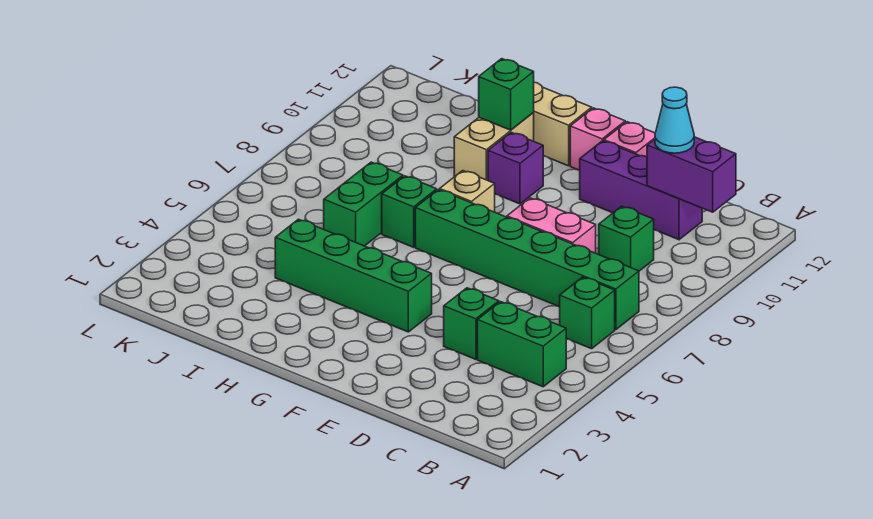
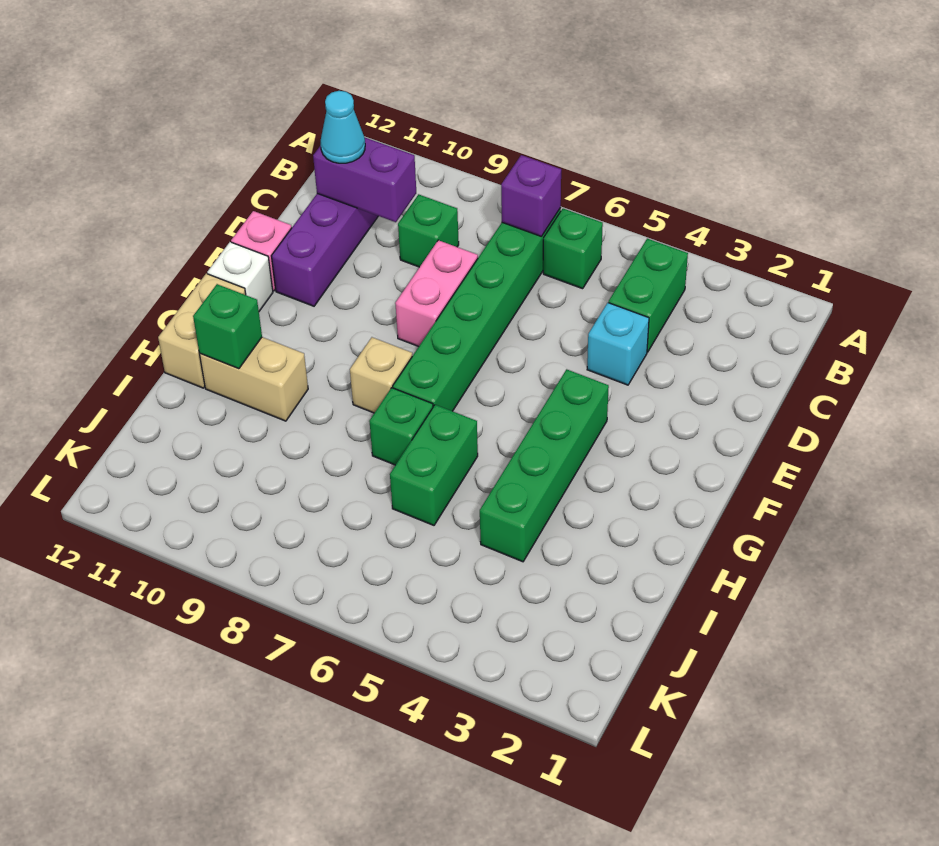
purple 1x2 brick [647,137,736,212] -> purple 1x2 brick turned to [313,138,416,222]
green 1x1 brick [444,288,499,359] -> cyan 1x1 brick [587,303,649,385]
pink 1x1 brick [570,108,625,170] -> white 1x1 brick [207,242,273,311]
purple 1x1 brick [488,132,543,204] -> purple 1x1 brick moved to [501,155,561,237]
green 1x2 brick [324,162,403,246] -> green 1x2 brick turned to [390,405,478,525]

